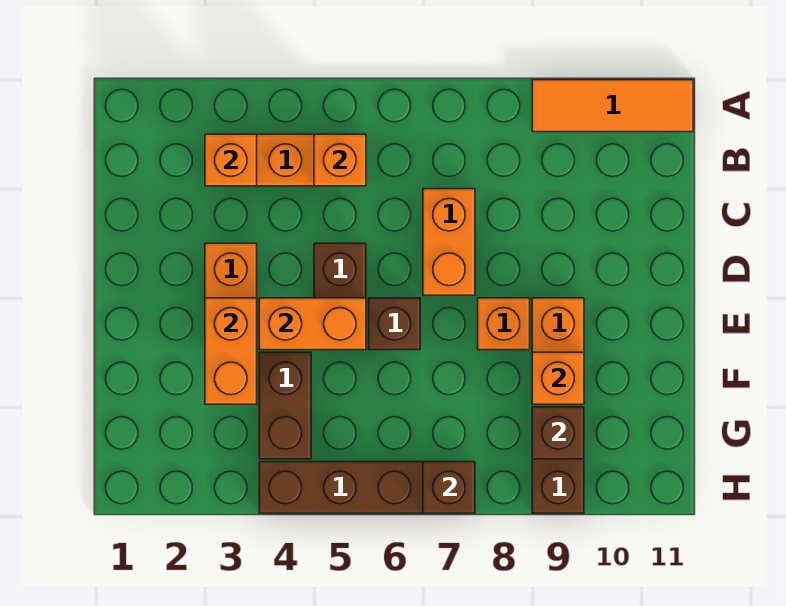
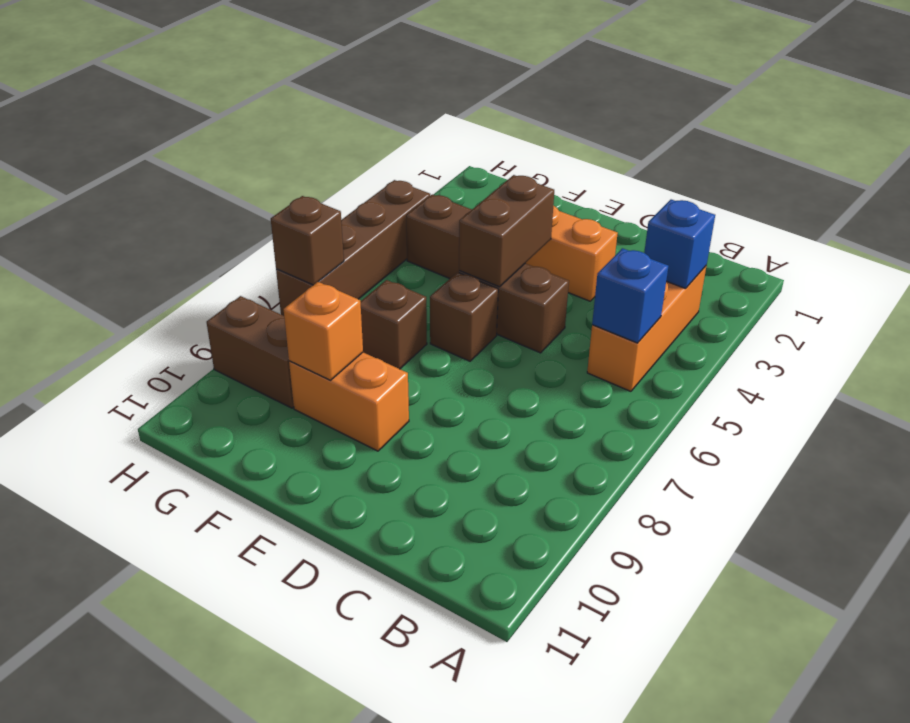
orange 1x3 tile [532,80,693,132] -> none
orange 1x1 brick [205,134,257,186] -> blue 1x1 brick [644,200,715,289]
orange 1x1 brick [314,134,366,186] -> blue 1x1 brick [592,248,669,343]
orange 1x2 brick [423,189,475,295] -> none
orange 1x2 brick [205,298,257,404] -> none
orange 1x2 brick [259,298,366,350] -> brown 1x2 brick [459,175,554,287]
orange 1x1 brick [478,298,530,350] -> none
brown 1x1 brick [532,407,584,459] -> brown 1x1 brick moved to [361,280,427,369]

